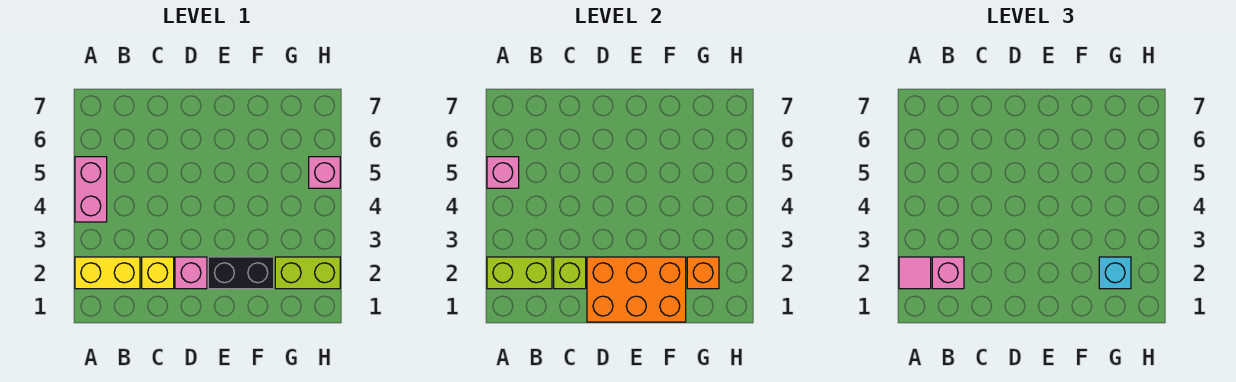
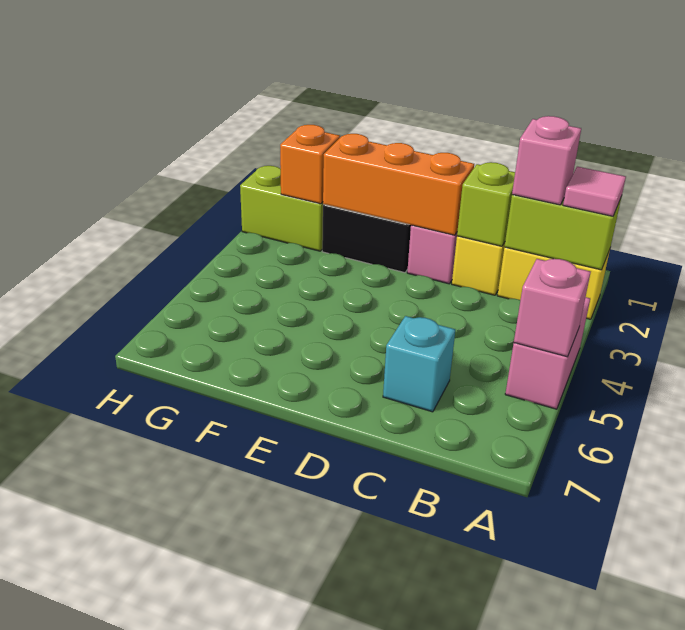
orange 2x3 brick [587,257,686,322] -> orange 1x3 brick [323,134,474,235]
cyan 1x1 brick [1099,257,1131,289] -> cyan 1x1 brick moved to [383,316,455,412]
pink 1x1 brick [309,157,340,188] -> none

